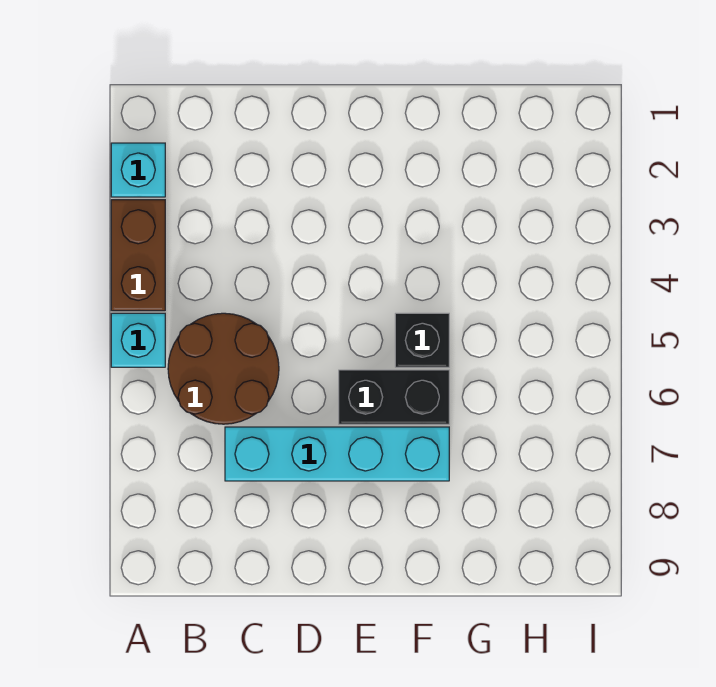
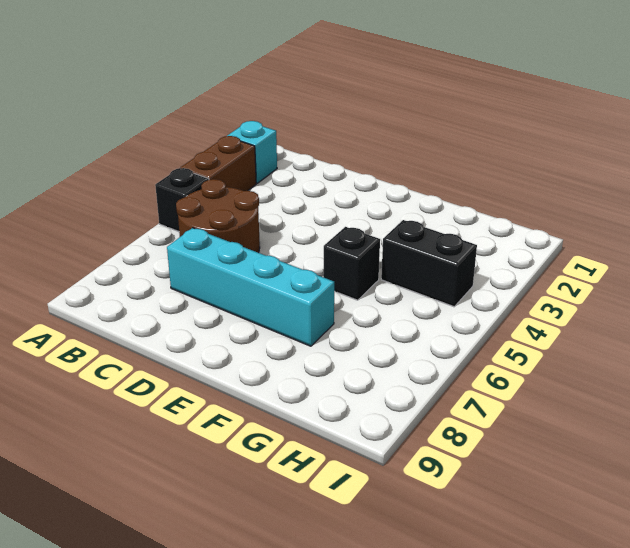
cyan 1x1 brick [111,313,165,367] -> black 1x1 brick [155,168,209,232]
black 1x2 brick [339,370,449,424] -> black 1x2 brick moved to [381,220,477,307]

